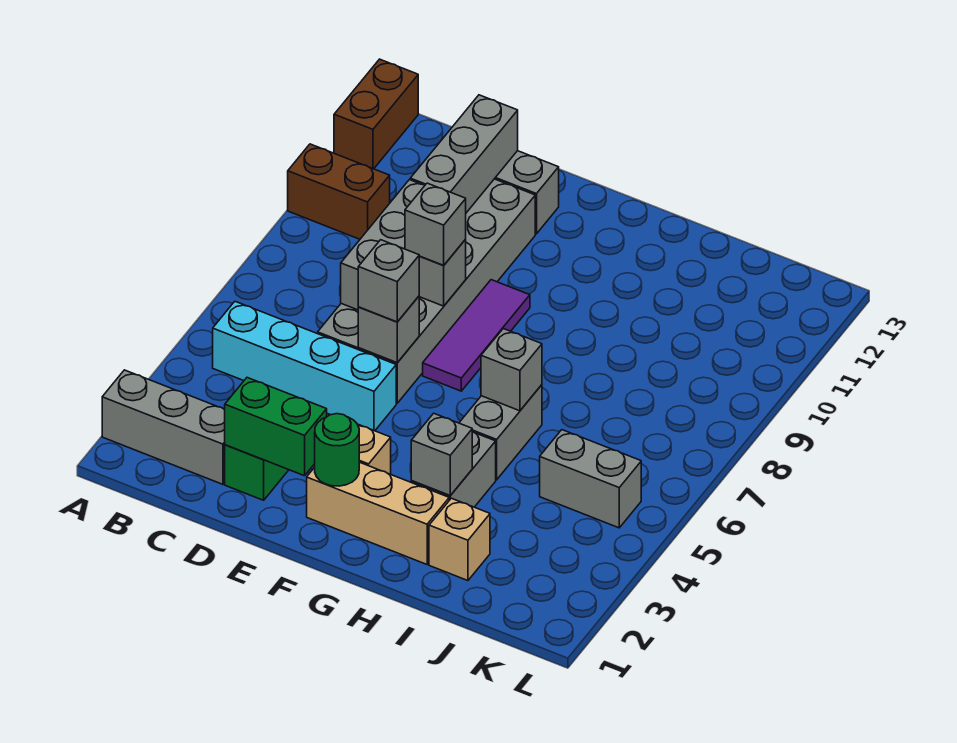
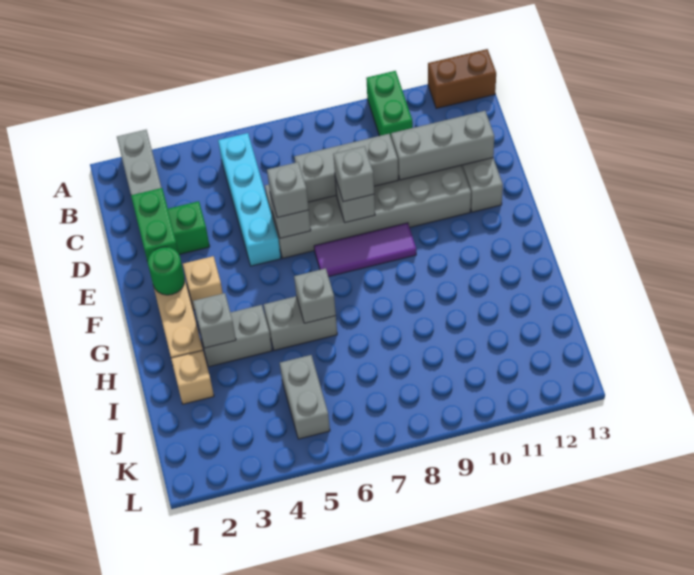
brown 1x2 brick [288,144,390,239] -> green 1x2 brick [366,71,413,137]

